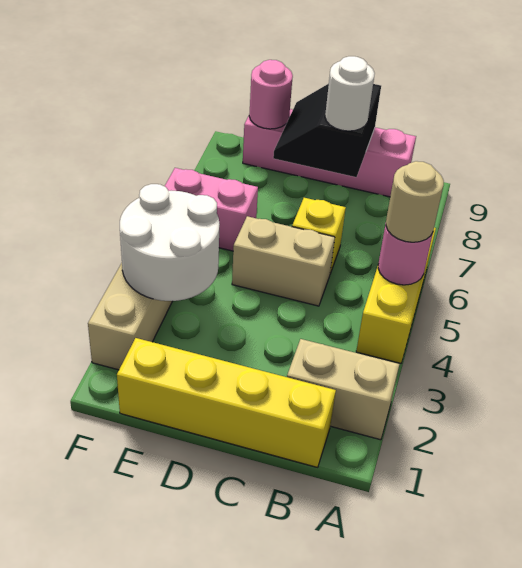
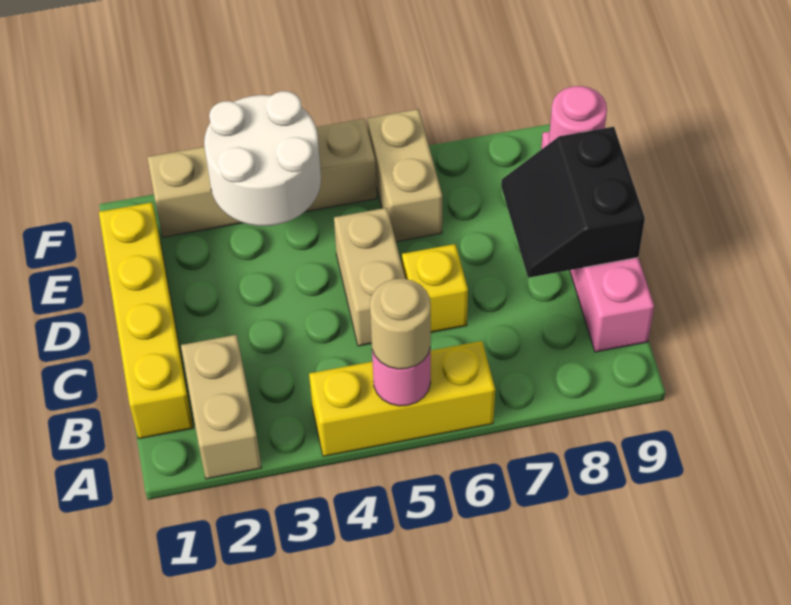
black 2x2 slope [273,84,381,177] -> black 2x2 slope turned to [501,127,645,278]
white 1x1 round brick [325,56,375,131] -> none
pink 1x2 brick [165,168,258,251] -> tan 1x2 brick [367,109,442,242]

